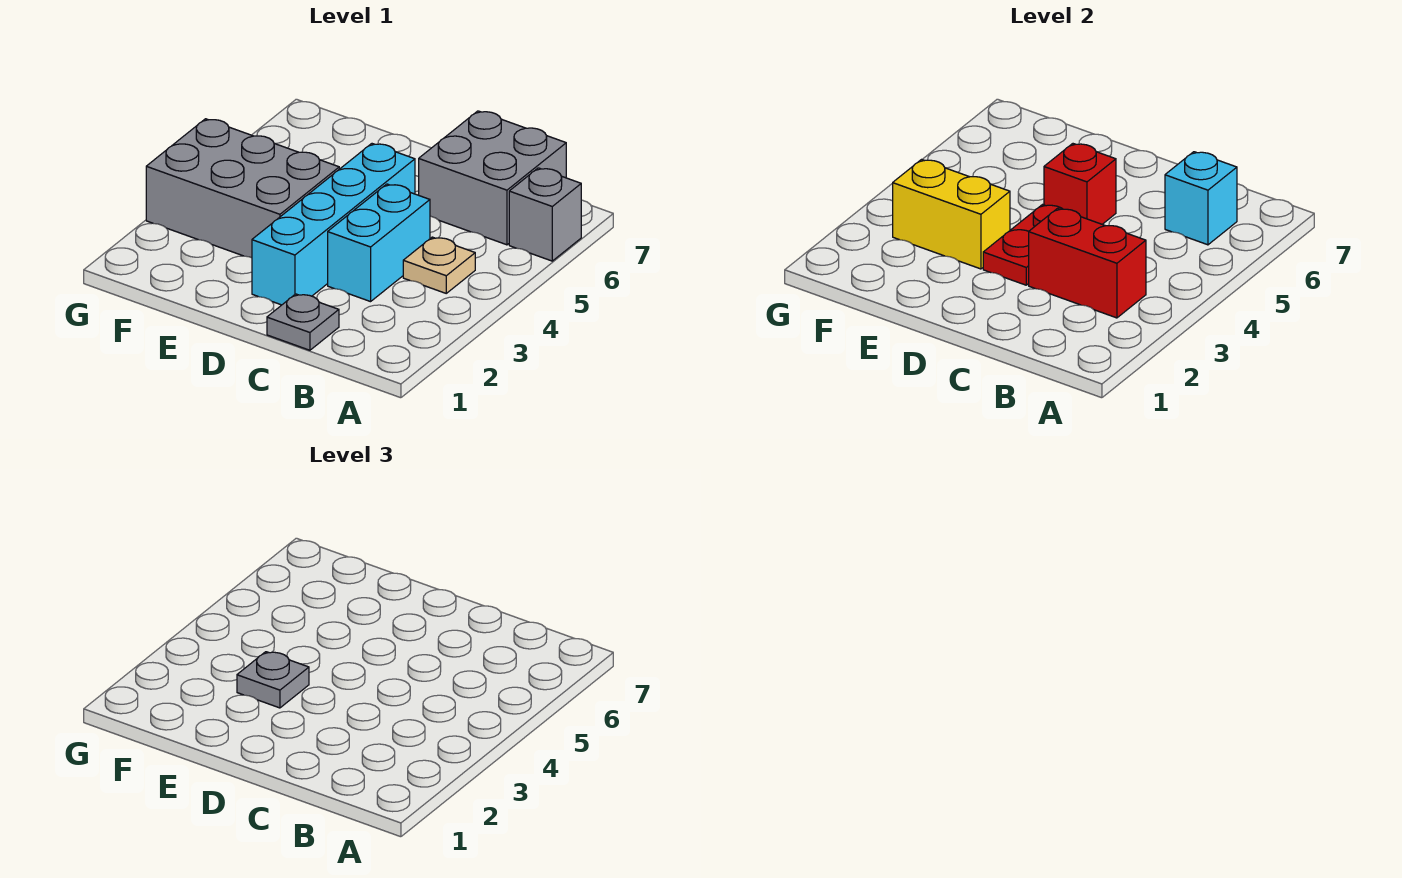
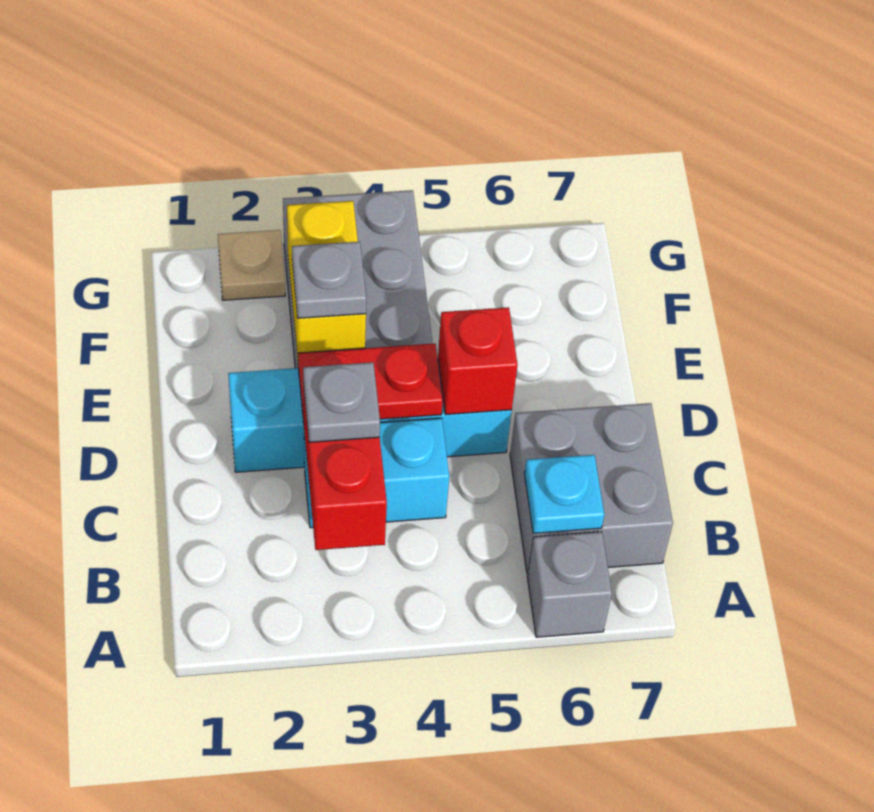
tan 1x1 plate [403,237,475,293] -> tan 1x1 plate moved to [218,230,285,300]
cyan 1x1 brick [1165,152,1237,245] -> cyan 1x1 plate [524,455,604,533]
grey 1x1 plate [267,294,339,350] -> grey 1x1 plate moved to [303,362,380,442]

